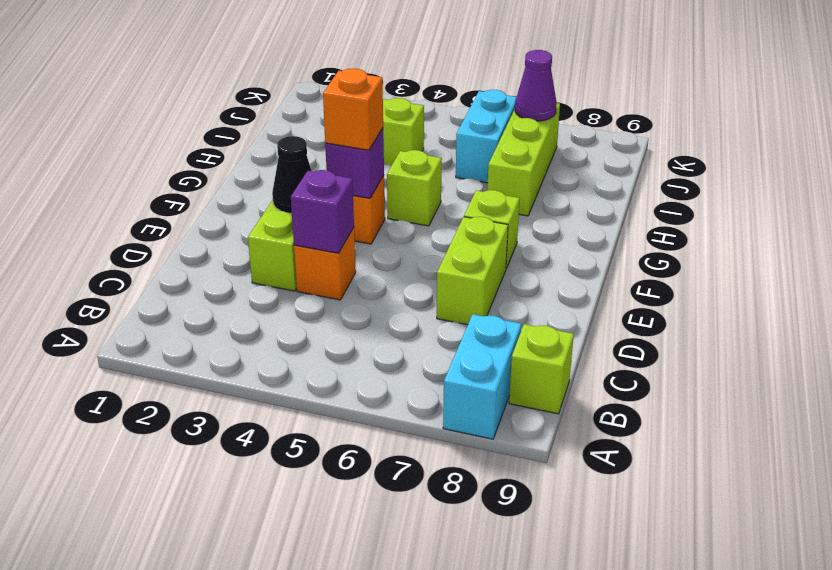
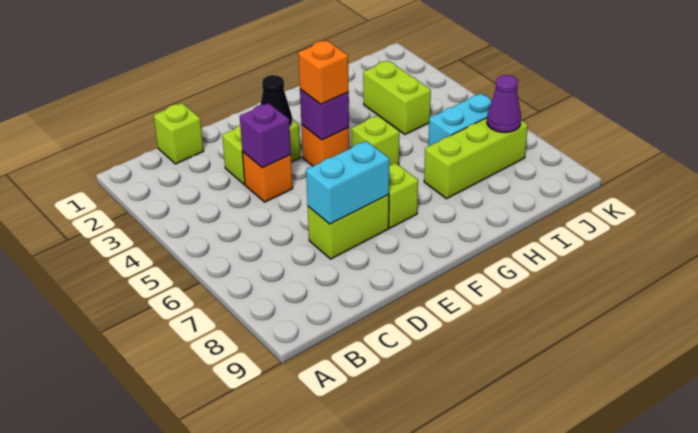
cyan 1x2 brick [443,314,521,439] -> cyan 1x2 brick moved to [306,141,389,224]
lime 1x1 brick [509,324,574,414] -> lime 1x1 brick moved to [154,103,203,164]

